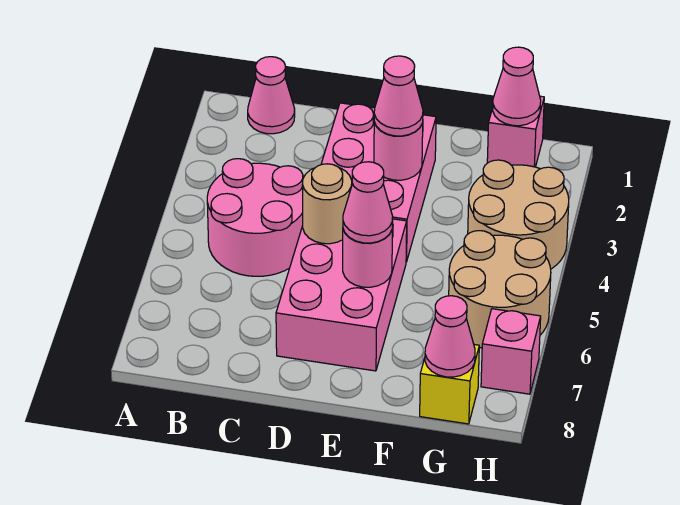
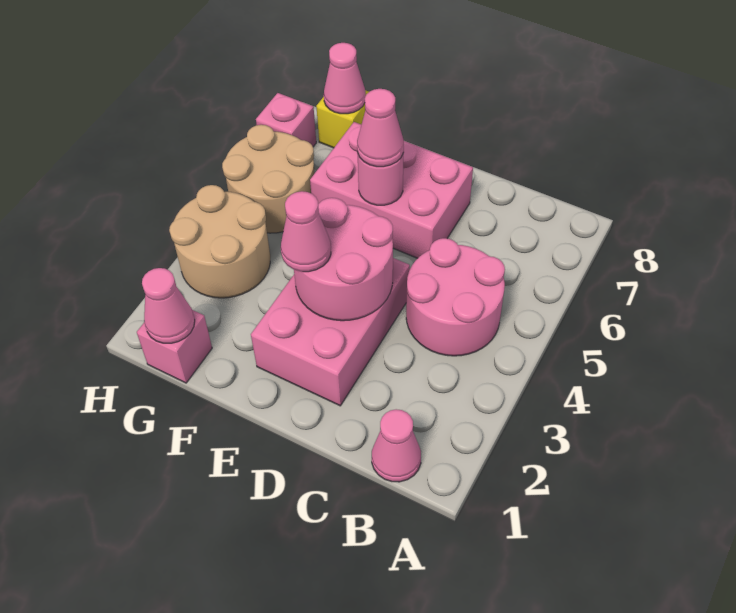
pink 2x3 brick [276,219,407,371] -> pink 2x3 brick turned to [310,122,473,258]
tan 1x1 round brick [302,164,352,244] -> none
pink 1x1 round brick [374,122,423,180] -> pink 2x2 round brick [294,198,393,321]

